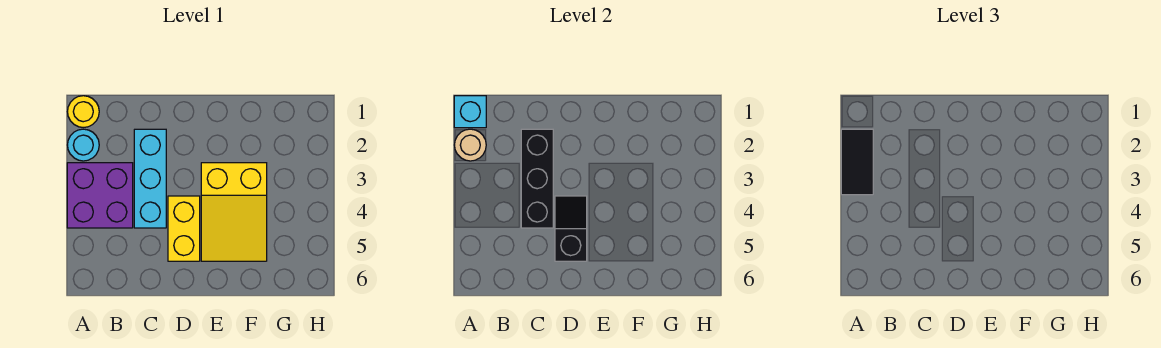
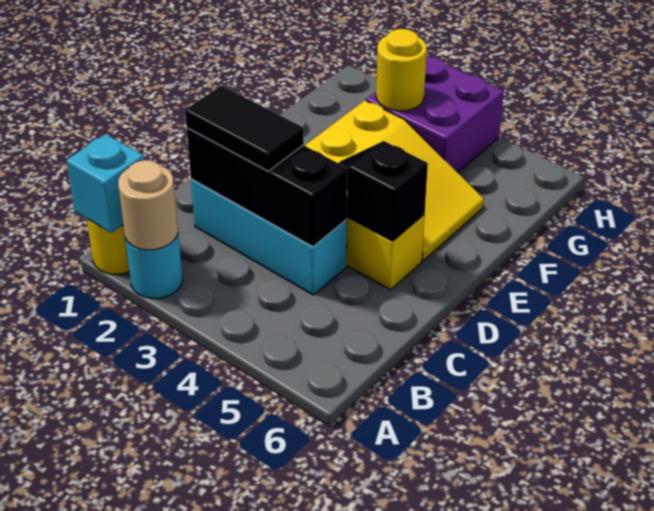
black 1x2 tile [841,129,873,195] -> black 1x2 tile moved to [185,86,304,171]
purple 2x2 brick [67,163,133,228] -> purple 2x2 brick moved to [366,55,504,173]
none -> yellow 1x1 round brick [376,29,427,111]

